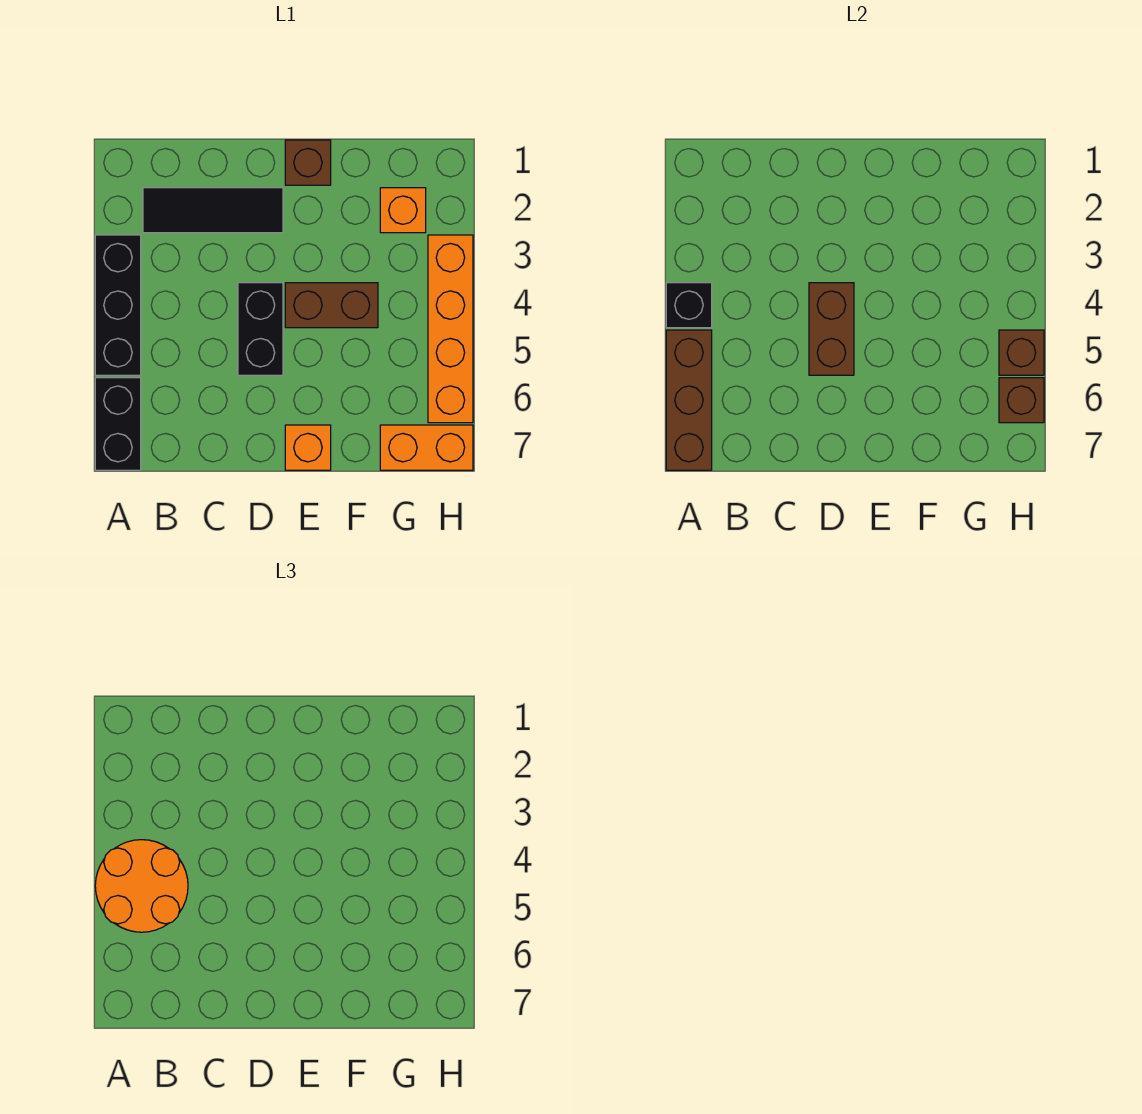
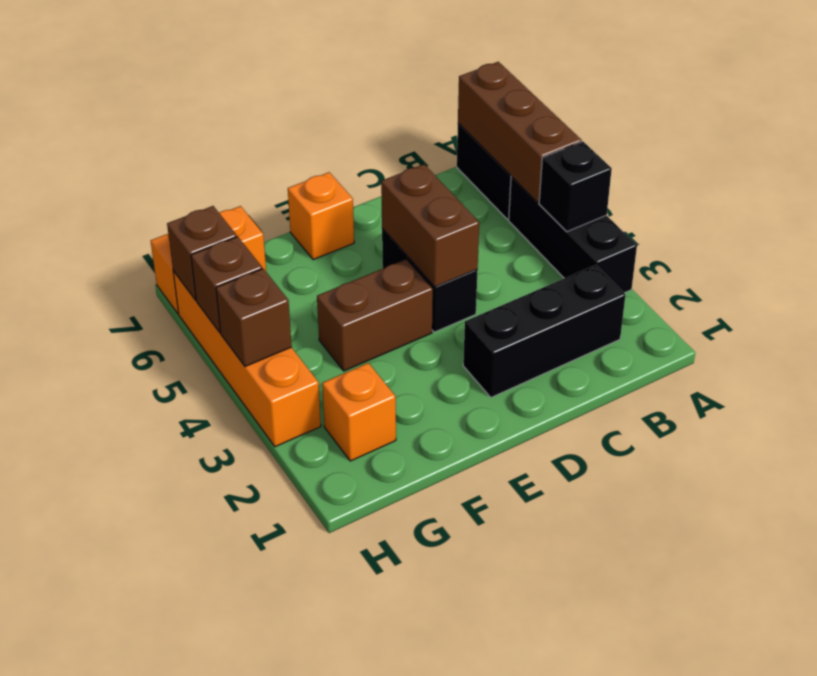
orange 2x2 round brick [95,840,188,932] -> none
black 1x3 tile [143,188,283,233] -> black 1x3 brick [463,265,625,397]
brown 1x1 brick [285,140,331,185] -> brown 1x1 brick moved to [216,269,292,367]

